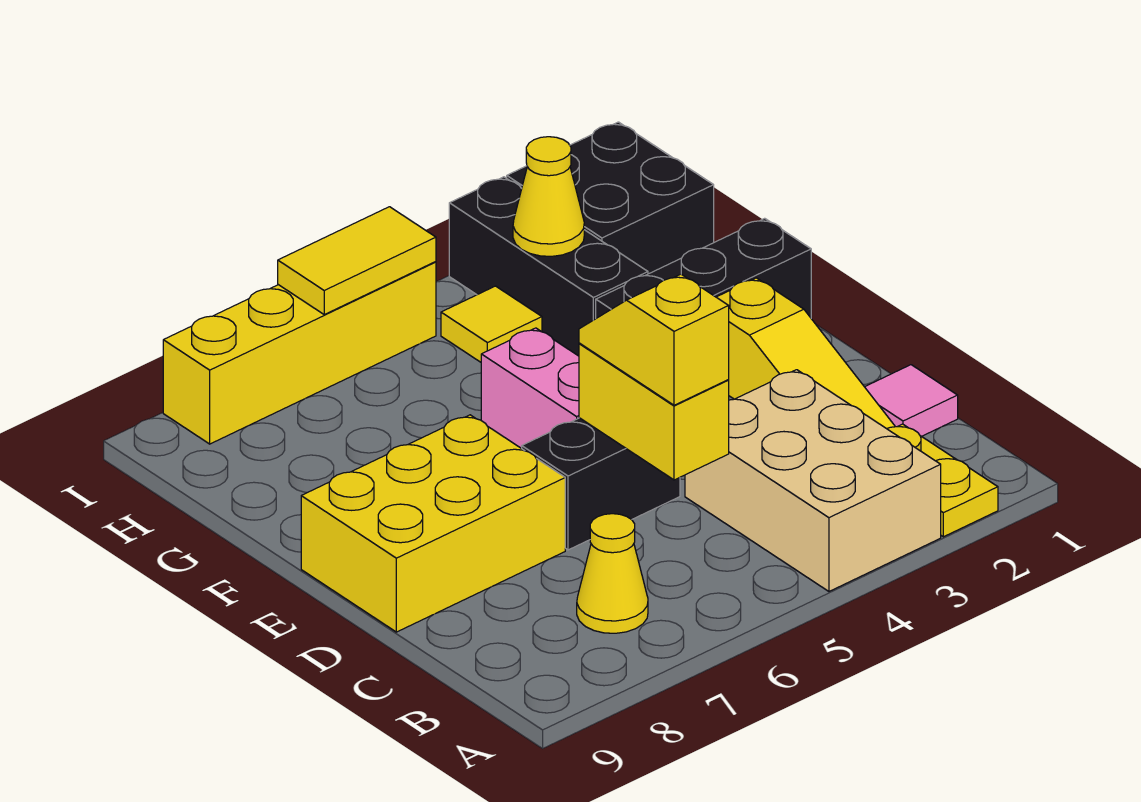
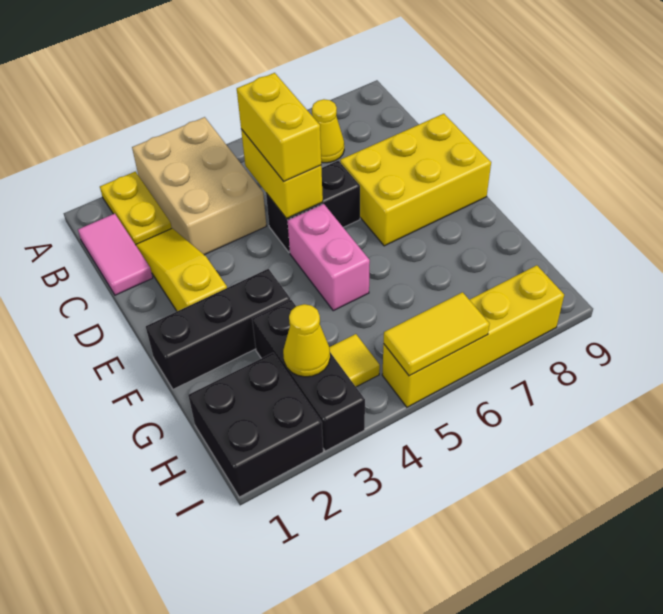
pink 1x1 tile [865,365,958,436] -> pink 1x2 tile [78,214,153,295]
yellow 1x2 slope [579,274,729,405] -> yellow 1x2 brick [237,73,321,181]

